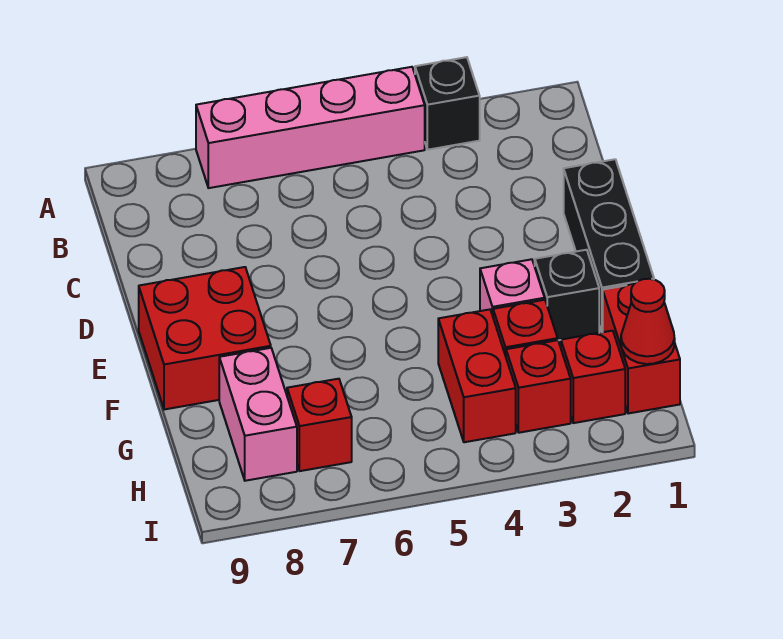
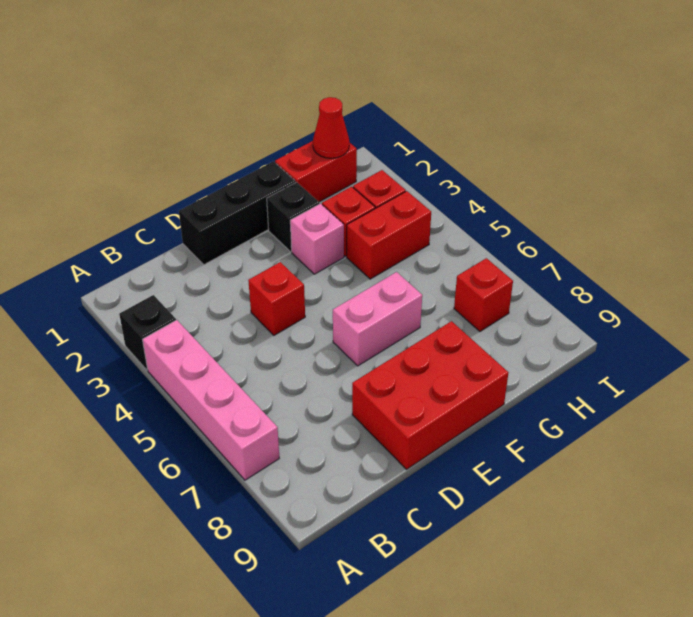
red 2x2 brick [139,267,271,410] -> red 2x3 brick [352,321,508,469]
pink 1x2 brick [219,348,297,481] -> pink 1x2 brick moved to [333,272,422,366]
red 1x1 brick [561,331,625,423] -> red 1x1 brick moved to [248,262,305,335]

